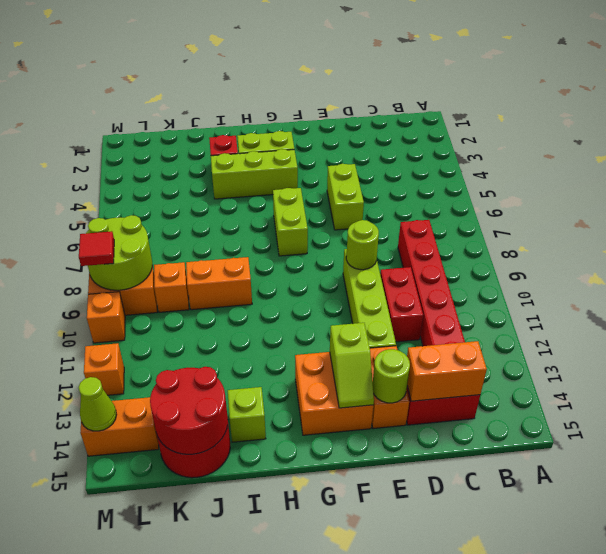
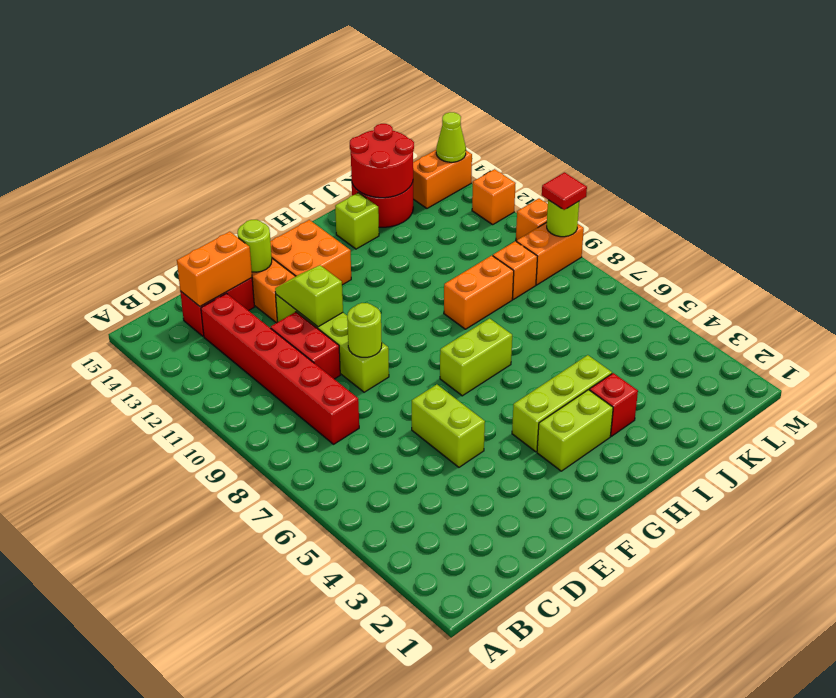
lime 1x2 slope [330,323,374,408] -> lime 1x2 slope moved to [275,265,343,327]
lime 1x2 brick [273,188,308,256] -> lime 1x2 brick turned to [440,318,512,396]
lime 2x2 round brick [86,215,152,290] -> lime 1x1 round brick [547,200,579,237]

